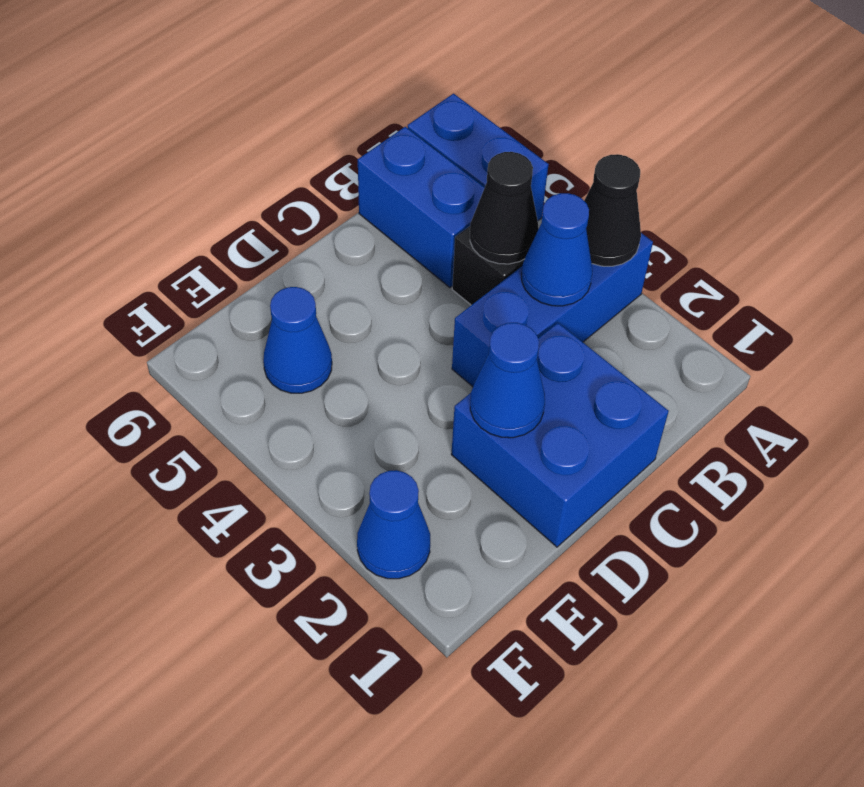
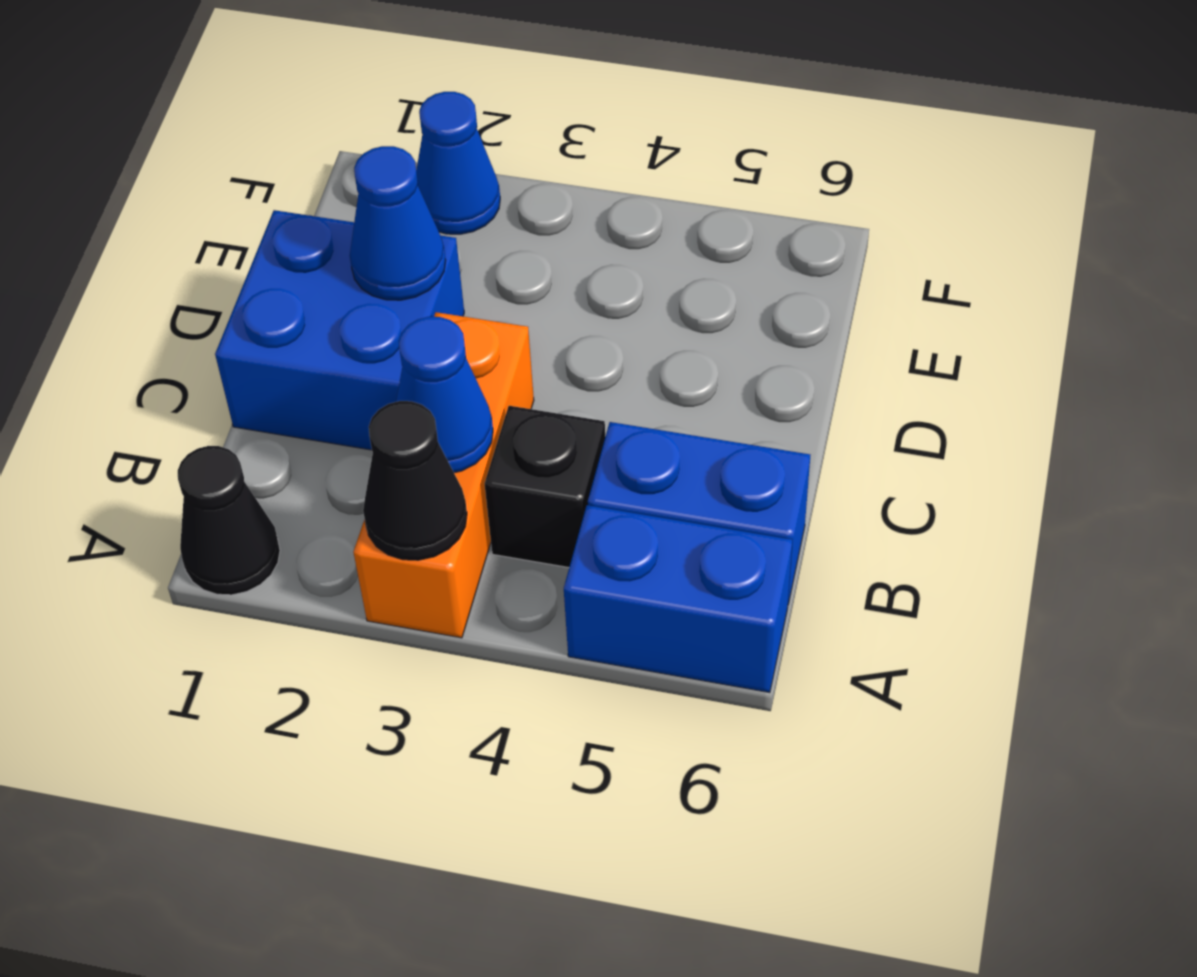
blue 1x3 brick [452,233,653,387] -> orange 1x3 brick [353,312,534,638]
black 1x1 cone [470,152,539,264] -> black 1x1 cone moved to [178,446,280,595]
blue 1x1 cone [263,287,332,393] -> none

